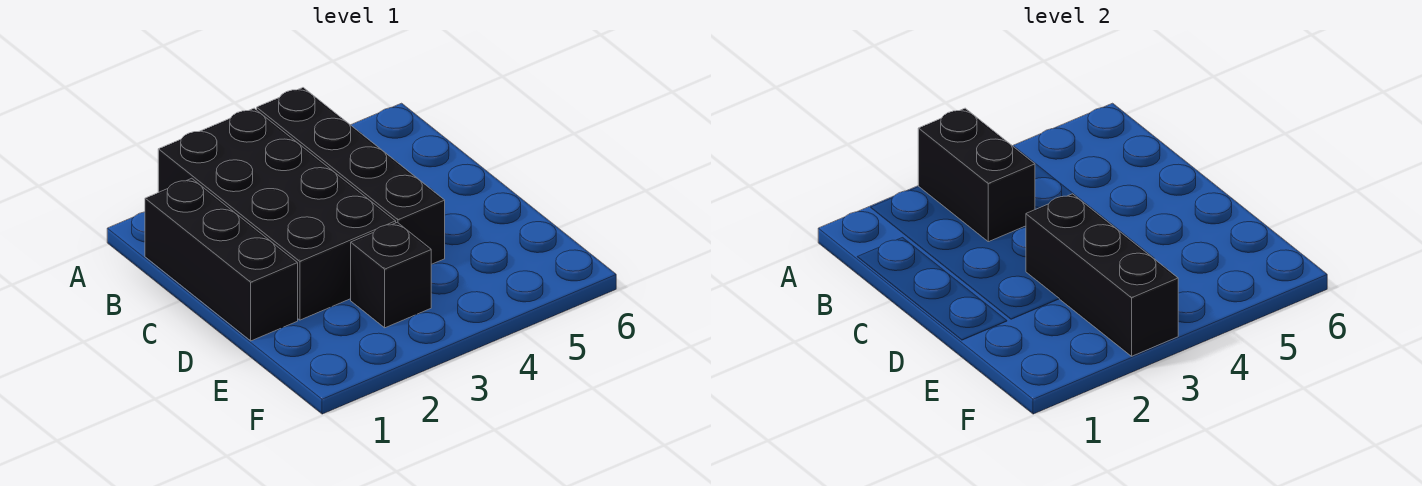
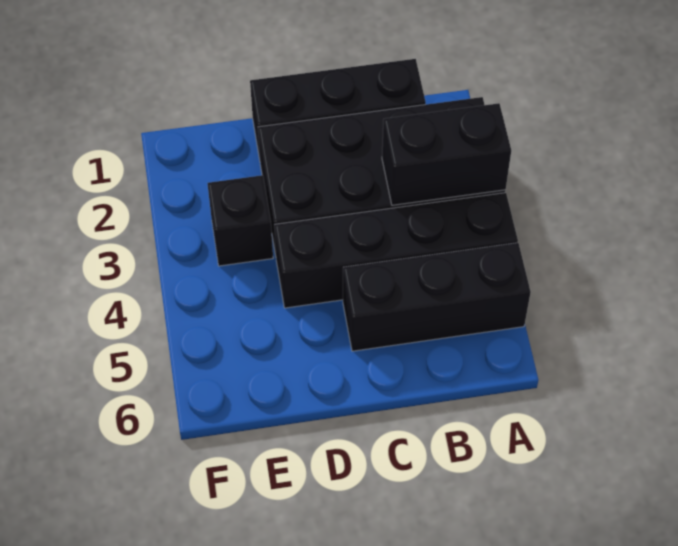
black 1x3 brick [1026,194,1178,356] -> black 1x3 brick moved to [343,243,531,351]

